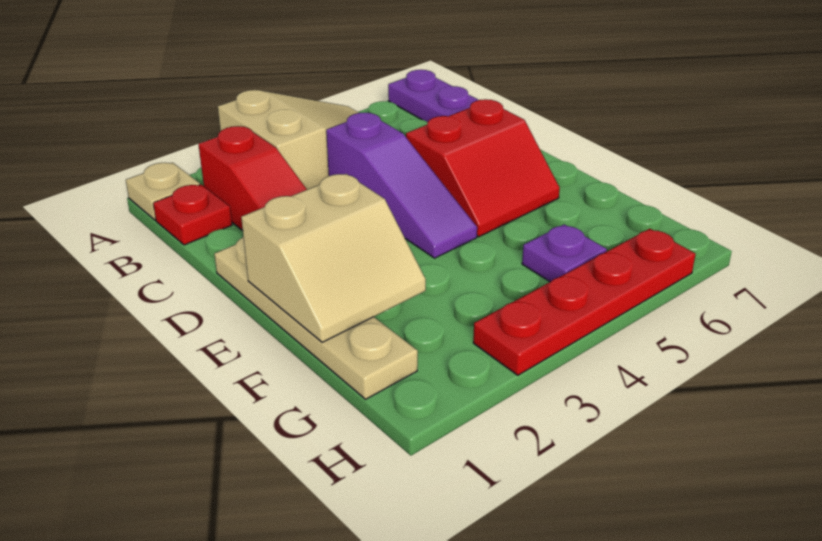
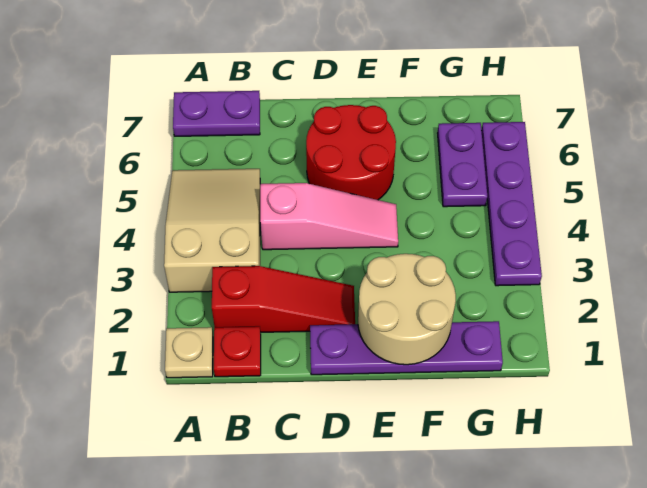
purple 1x3 slope [326,113,477,258] -> pink 1x3 slope [260,183,398,250]
tan 1x4 plate [214,238,418,399] -> purple 1x4 plate [310,321,503,375]
red 2x2 slope [406,99,560,237] -> red 2x2 round brick [306,105,396,200]
tan 2x2 slope [241,174,426,342] -> tan 2x2 round brick [358,254,456,365]
purple 1x1 plate [522,224,607,282] -> purple 1x2 plate [438,123,487,207]
red 1x4 plate [473,229,695,375] -> purple 1x4 plate [481,122,542,286]

